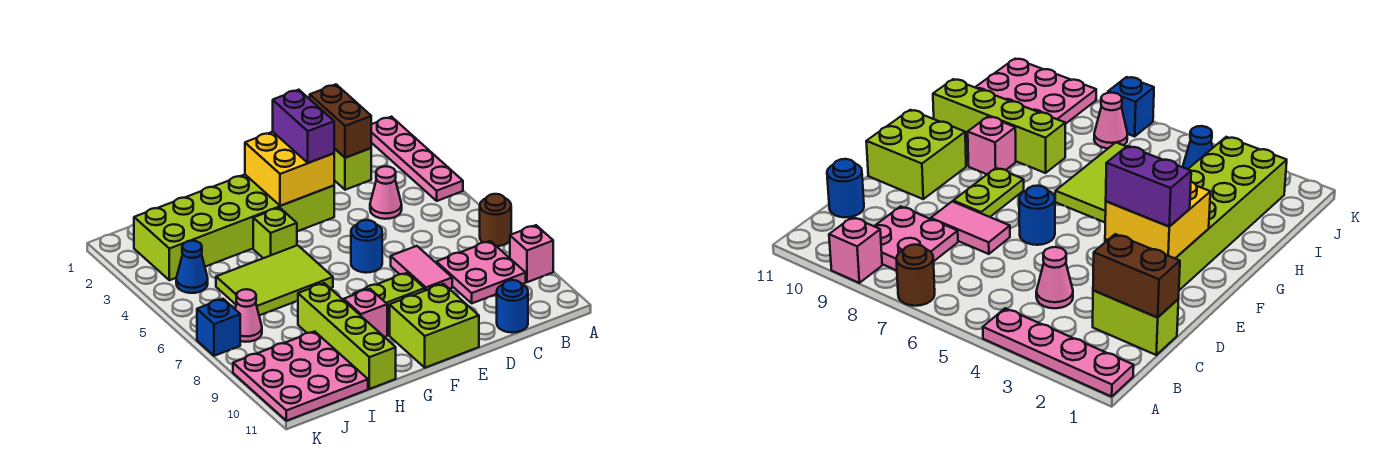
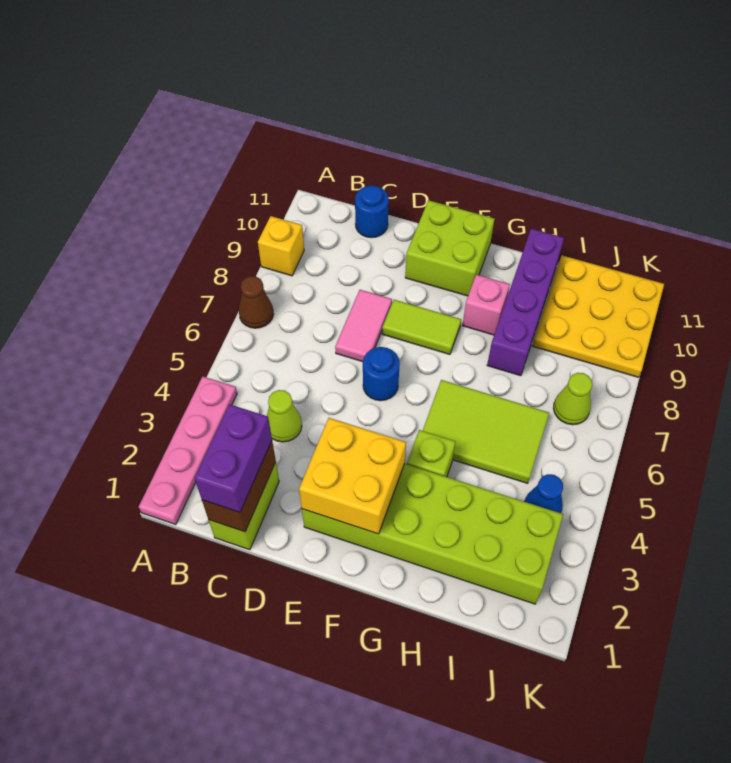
brown 1x1 round brick [480,194,511,246] -> brown 1x1 cone [239,276,274,328]
pink 1x1 brick [510,225,553,282] -> yellow 1x1 brick [258,216,304,276]
pink 2x2 plate [436,241,526,303] -> none
pink 1x1 cone [370,166,402,219] -> lime 1x1 cone [267,390,302,442]
purple 1x2 brick [273,90,334,163] -> purple 1x2 brick moved to [195,404,272,512]
lime 1x2 plate [353,273,425,313] -> lime 1x2 tile [382,300,461,354]
lime 1x4 brick [298,283,396,389] -> purple 1x4 brick [487,229,564,376]
pink 3x3 plate [233,331,368,421] -> yellow 3x3 plate [533,255,664,377]
pink 1x1 cone [235,289,262,342] -> lime 1x1 cone [553,373,592,425]
blue 1x1 brick [197,299,240,356] -> none

